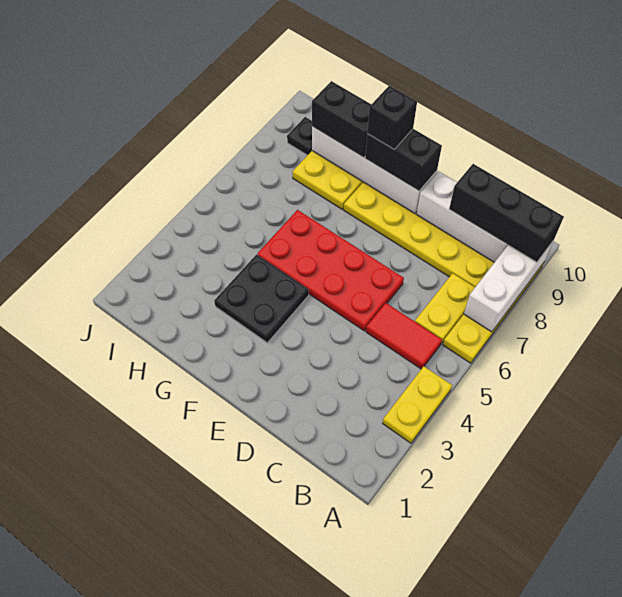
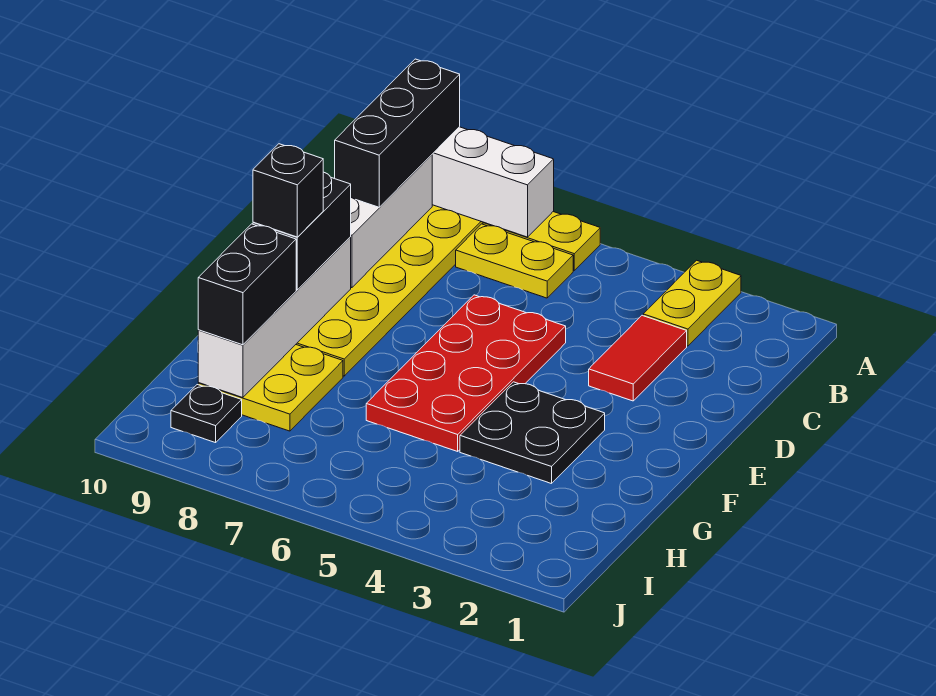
yellow 1x2 plate [383,366,452,443] -> yellow 1x2 plate turned to [643,260,741,346]
red 1x2 tile [366,303,442,369] -> red 1x2 tile moved to [589,315,687,401]

